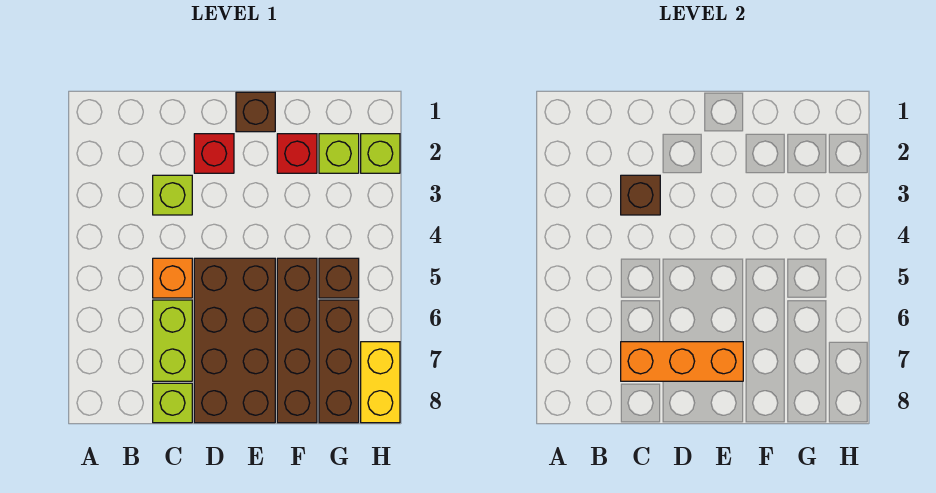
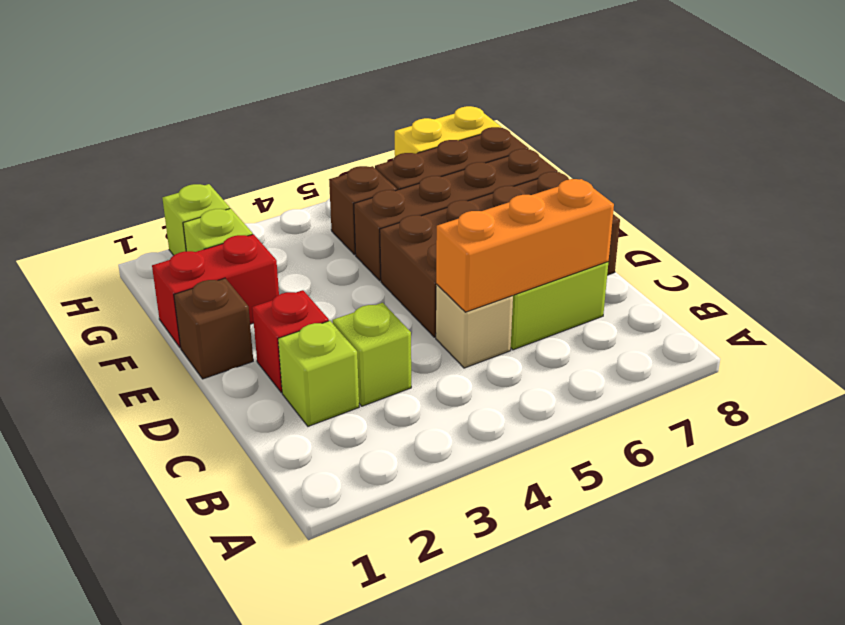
brown 1x1 brick [621,175,660,215] -> none
orange 1x1 brick [153,258,192,298] -> tan 1x1 brick [436,284,513,368]
orange 1x3 brick [621,342,743,381] -> orange 1x3 brick turned to [436,179,614,312]
lime 1x1 brick [153,383,192,423] -> lime 1x1 brick moved to [278,321,359,426]
red 1x1 brick [277,134,317,173] -> red 1x2 brick [152,234,279,348]

